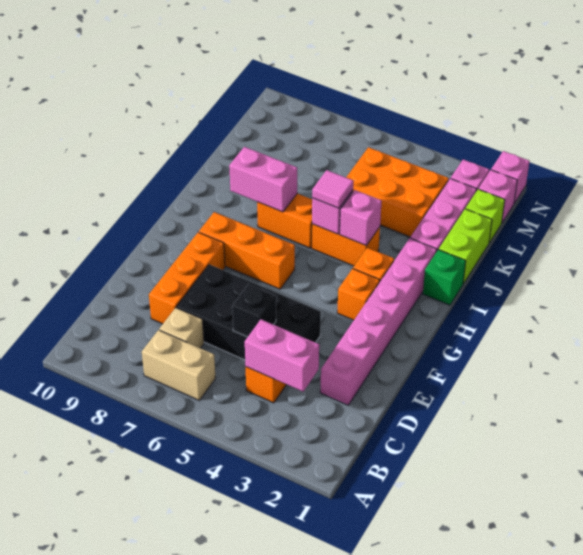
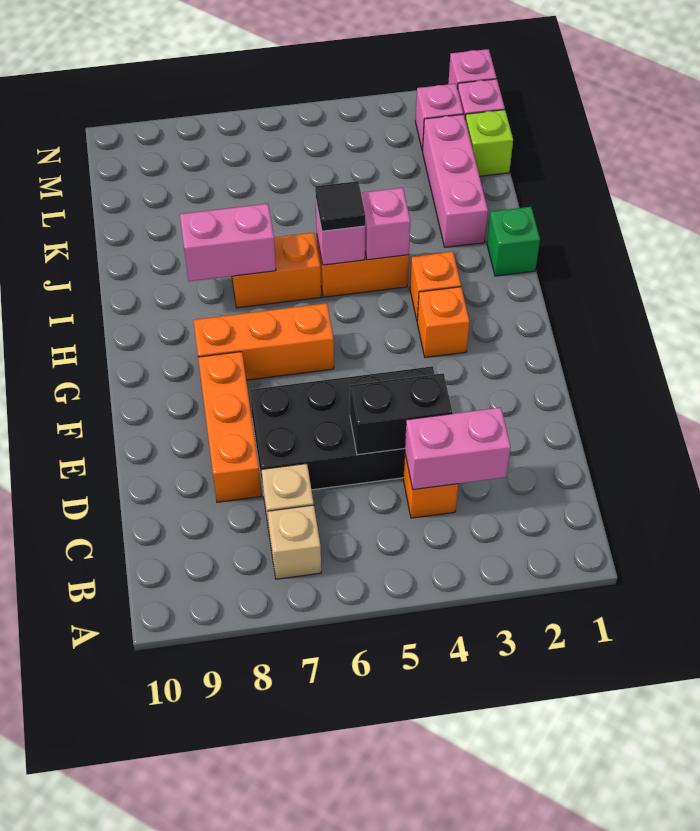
tan 1x2 brick [142,330,216,400] -> tan 1x1 brick [268,505,321,579]
pink 1x6 brick [320,238,437,405] -> none
black 1x1 brick [232,284,276,337] -> black 1x2 brick [350,373,452,455]
pink 1x1 tile [312,170,354,208] -> black 1x1 tile [315,181,365,231]
lime 1x2 brick [439,209,492,284] -> none
orange 2x3 brick [346,147,449,237] -> none

